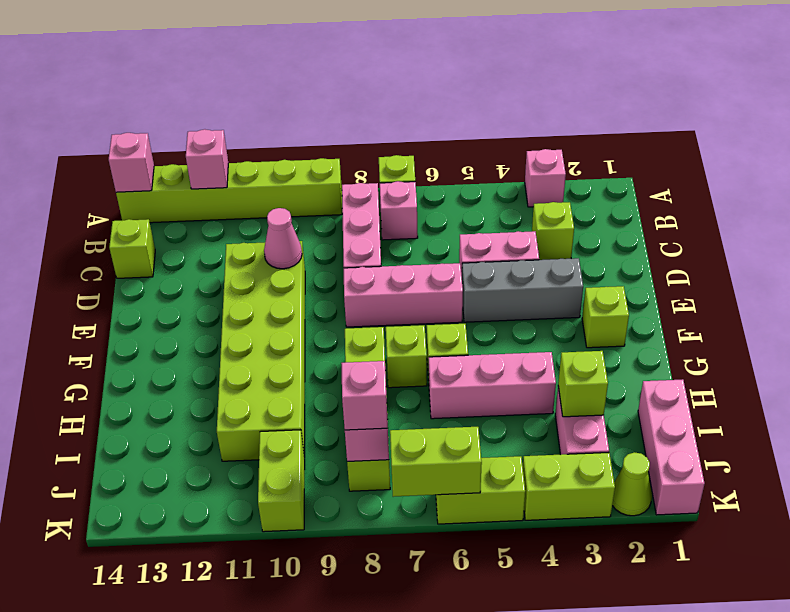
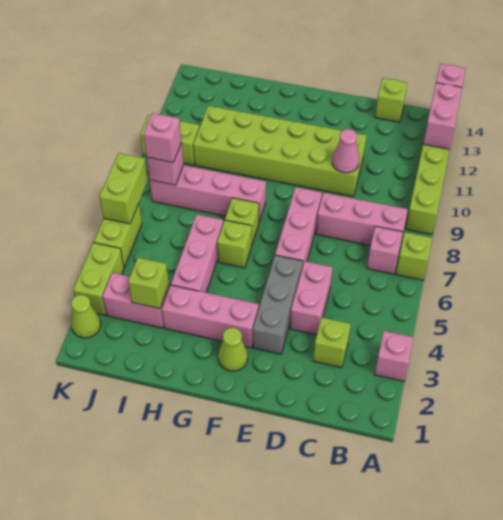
pink 1x1 brick [186,129,228,189] -> pink 1x2 brick [423,83,462,149]
lime 1x1 brick [582,286,629,348] -> lime 1x1 cone [218,328,248,371]
lime 1x4 brick [345,327,390,491] -> pink 1x4 brick [150,165,266,222]
pink 1x3 brick [638,379,705,515] -> pink 1x3 brick moved to [162,285,259,348]

